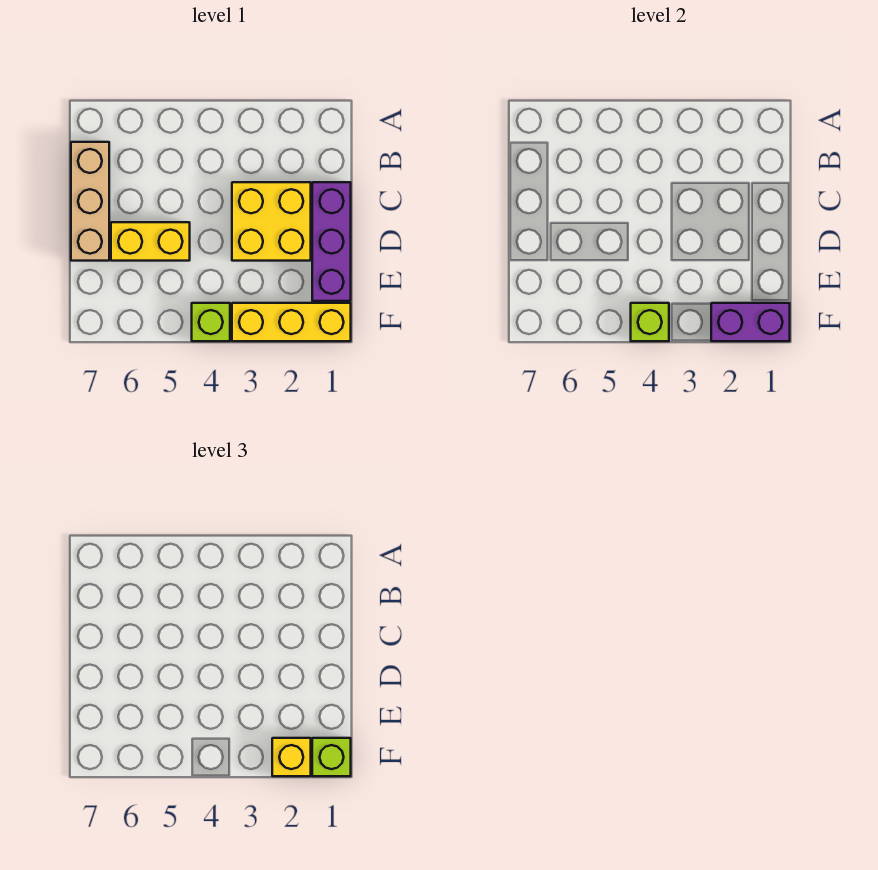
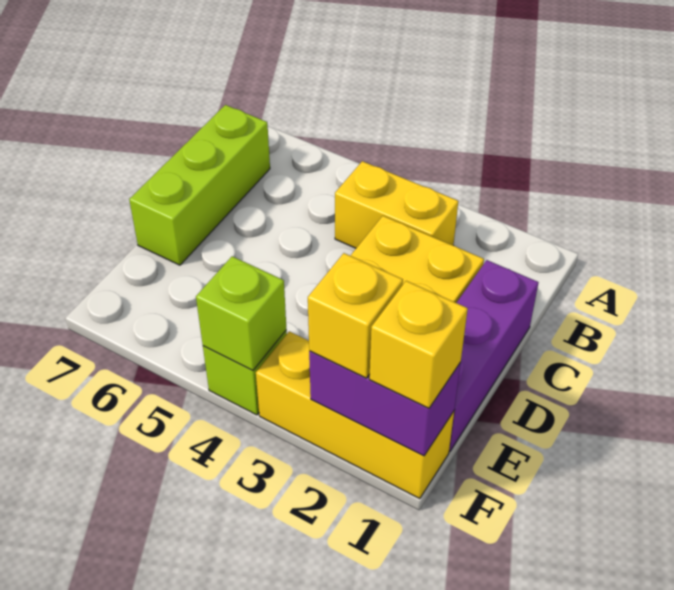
tan 1x3 brick [71,142,109,261] -> lime 1x3 brick [129,105,270,265]
yellow 1x2 brick [111,222,190,261] -> yellow 1x2 brick moved to [335,161,458,248]
lime 1x1 brick [312,738,351,776] -> yellow 1x1 brick [369,281,468,408]

